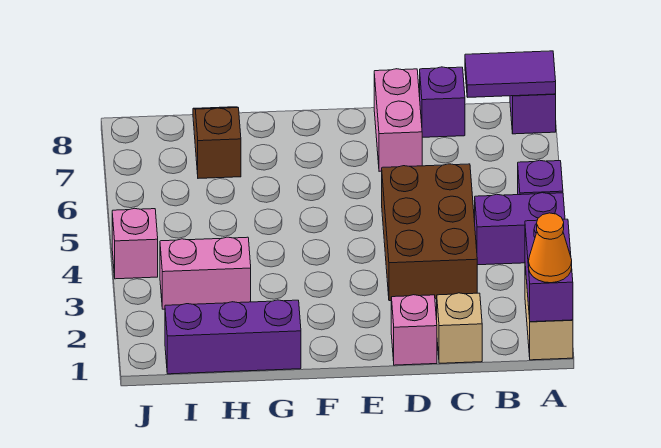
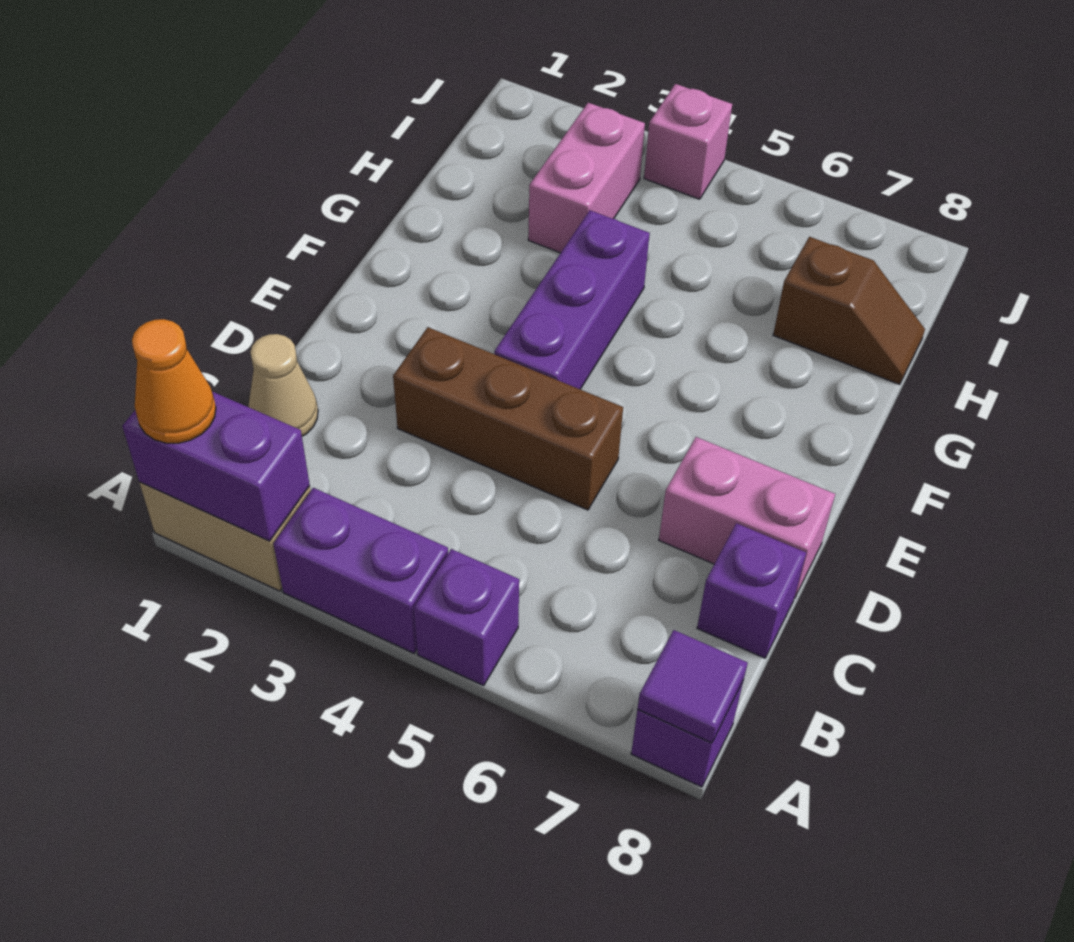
purple 1x2 brick [475,193,565,265] -> purple 1x2 brick turned to [273,488,448,653]
purple 1x2 tile [465,51,556,97] -> purple 1x1 tile [637,630,748,743]
tan 1x1 brick [437,293,482,363] -> tan 1x1 cone [248,334,318,436]
brown 2x3 brick [382,164,477,301] -> brown 1x3 brick [393,327,623,510]
pink 1x1 brick [391,295,437,365] -> none
purple 1x3 brick [165,300,301,374] -> purple 1x3 brick moved to [494,210,650,389]

